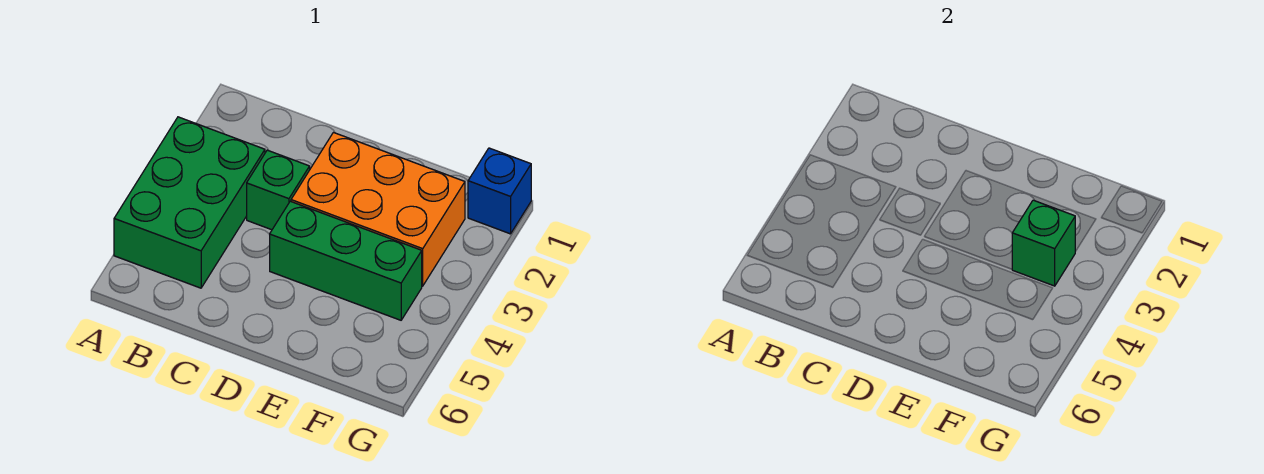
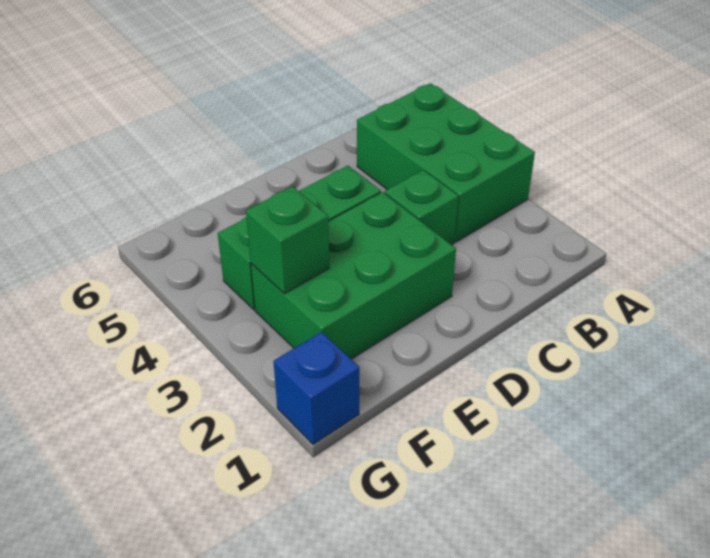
orange 2x3 brick [291,133,465,286] -> green 2x3 brick [251,192,456,359]

